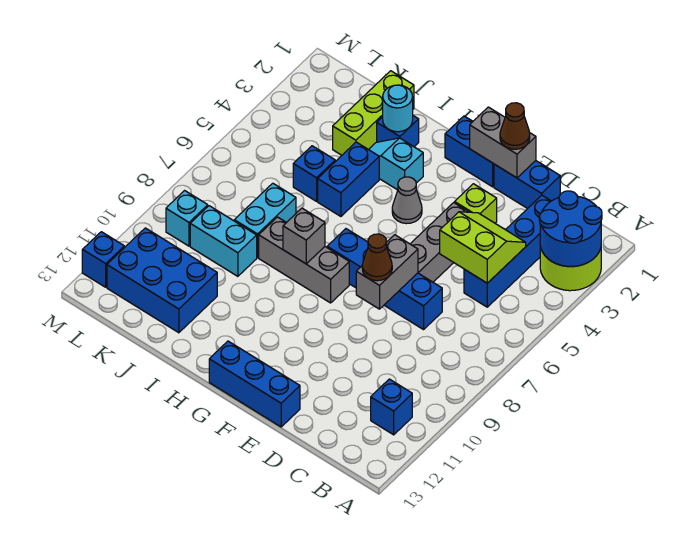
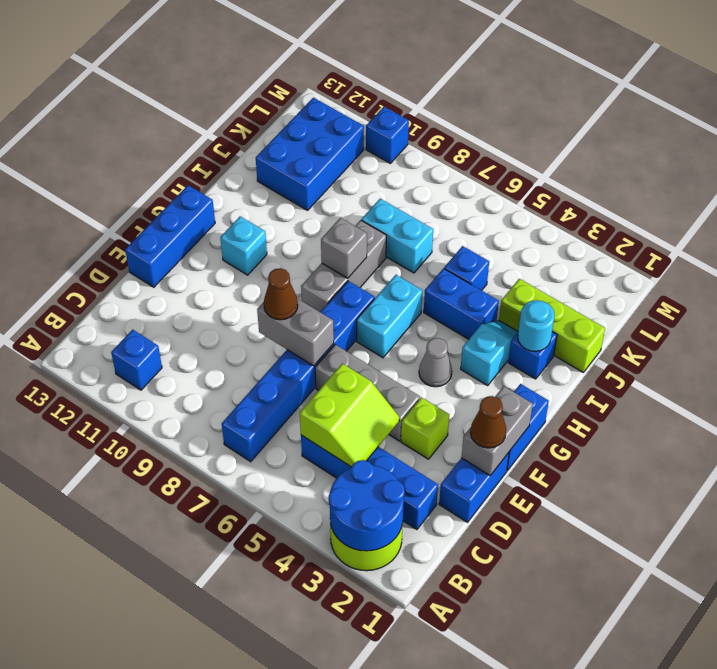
blue 1x4 brick [327,229,442,330] -> blue 1x6 brick [222,281,375,462]
cyan 1x2 brick [190,206,257,276] -> cyan 1x2 brick moved to [357,275,422,358]
cyan 1x1 brick [166,191,208,246] -> cyan 1x1 brick moved to [220,216,267,275]
blue 1x1 brick [82,232,124,287] -> blue 1x1 brick moved to [366,107,409,163]

